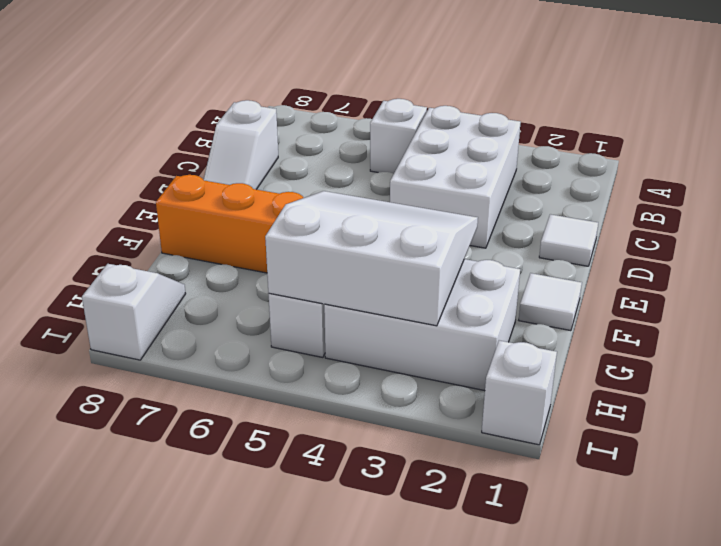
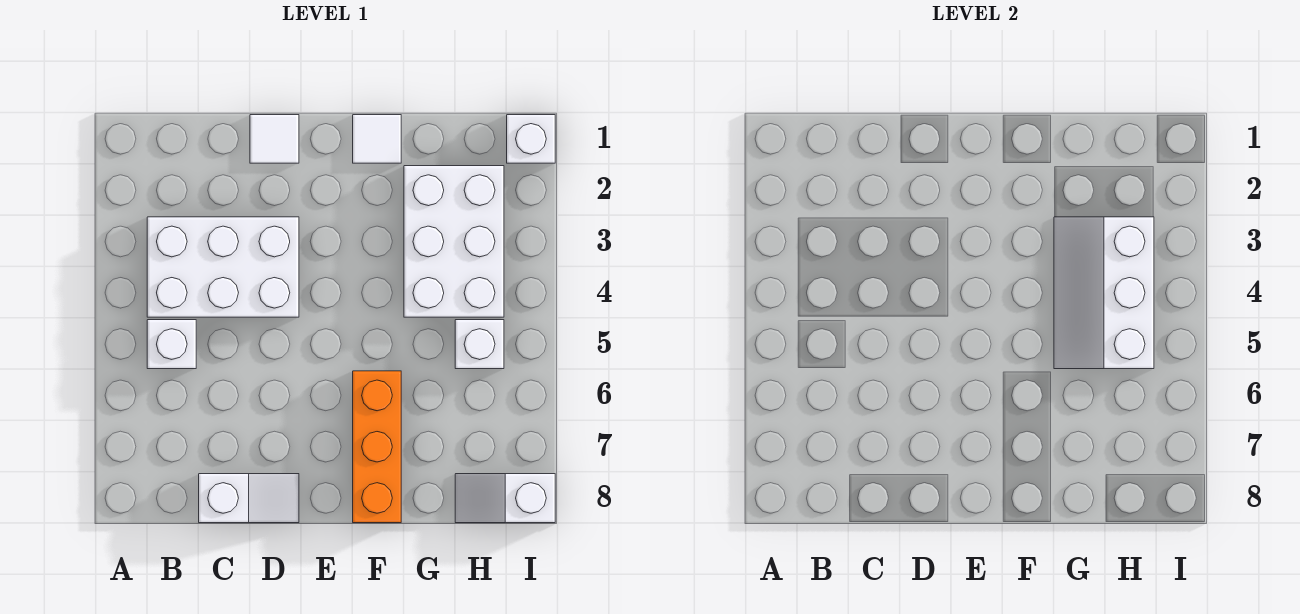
white 3x3 slope [265,191,478,326] -> white 2x3 slope [1054,217,1154,369]

